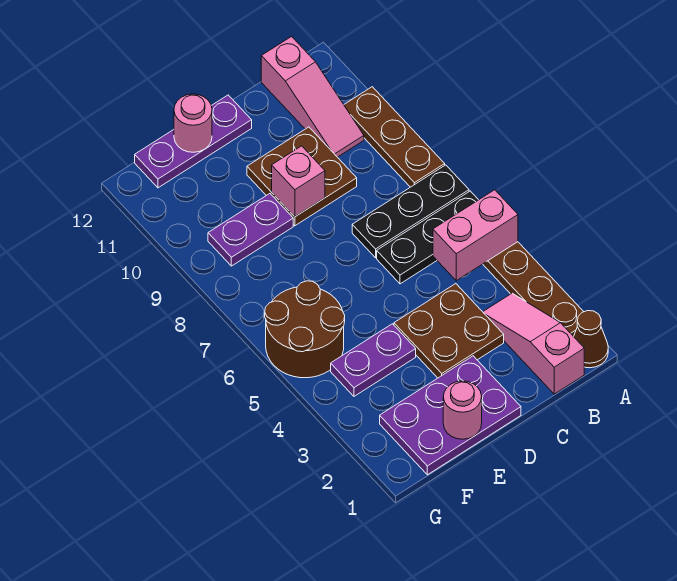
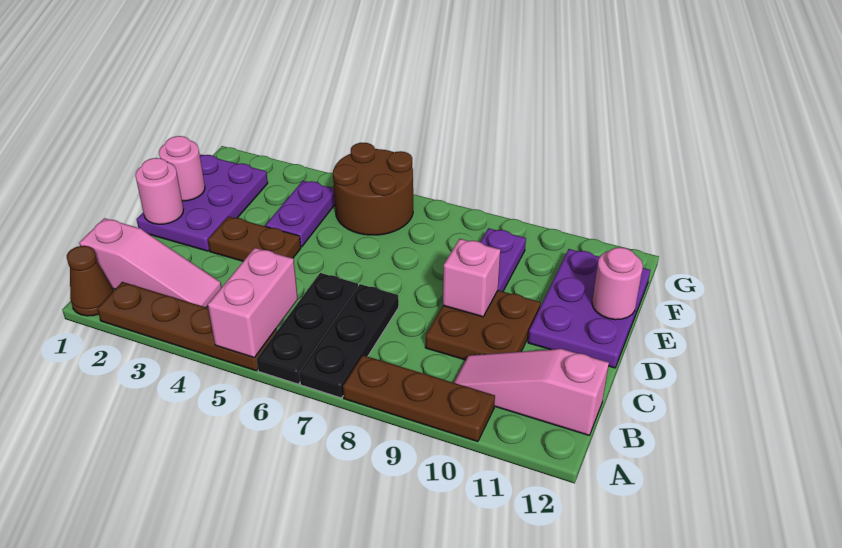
brown 2x2 plate [394,284,504,378] -> brown 1x2 plate [208,216,301,261]
none -> pink 1x1 round brick [135,158,184,224]
purple 1x3 plate [135,95,252,188] -> purple 2x3 plate [528,249,650,368]

